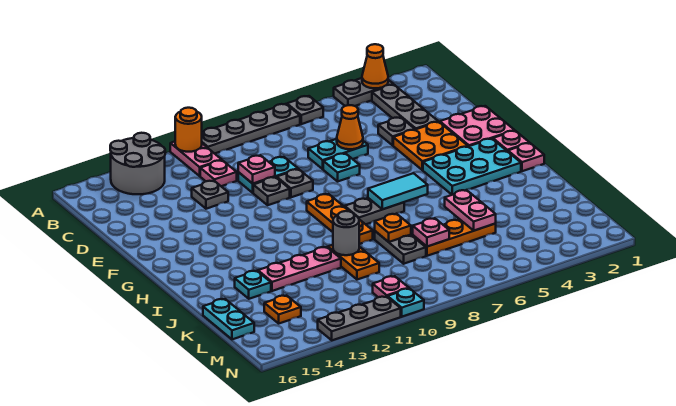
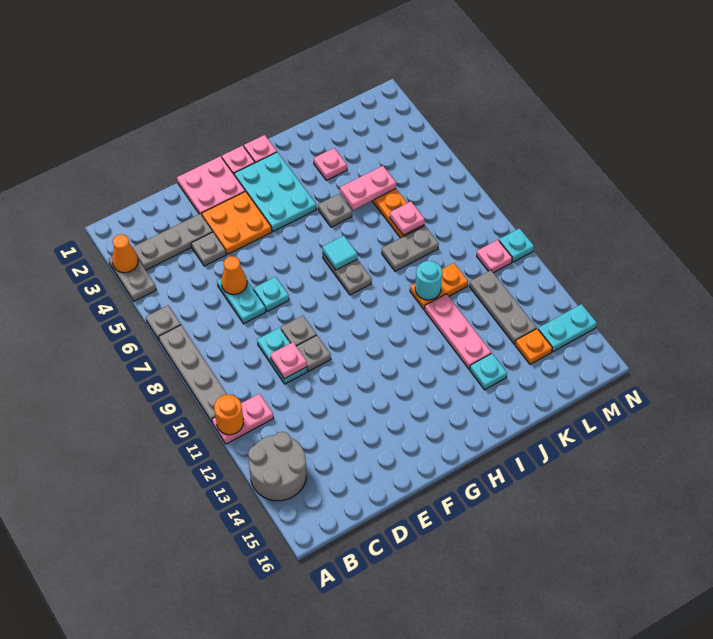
pink 1x1 plate [200,160,237,186] -> pink 1x1 plate moved to [314,148,347,180]
grey 1x1 plate [192,181,228,209] -> grey 1x1 plate moved to [318,194,352,227]
orange 1x3 plate [307,194,373,244] -> none
cyan 1x2 tile [368,173,428,209] -> cyan 1x1 tile [322,236,357,270]
orange 1x1 plate [375,214,411,242] -> none
grey 1x1 round brick [333,211,359,255] -> cyan 1x1 round brick [415,261,442,300]
cyan 1x2 plate [203,299,254,339] -> cyan 1x2 plate moved to [538,304,597,352]
grey 1x3 plate [318,296,401,340] -> grey 1x3 plate moved to [469,270,536,344]

